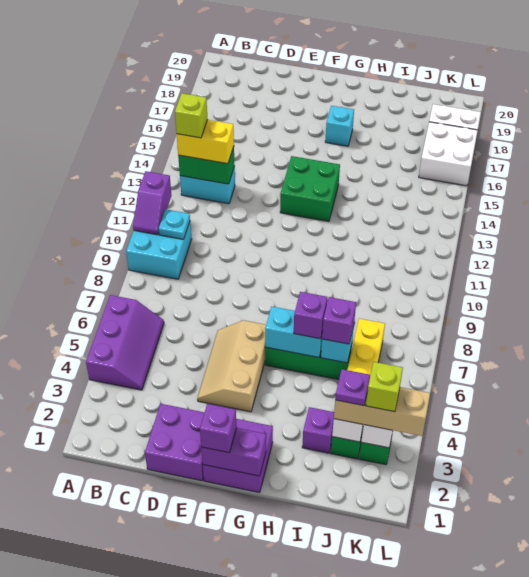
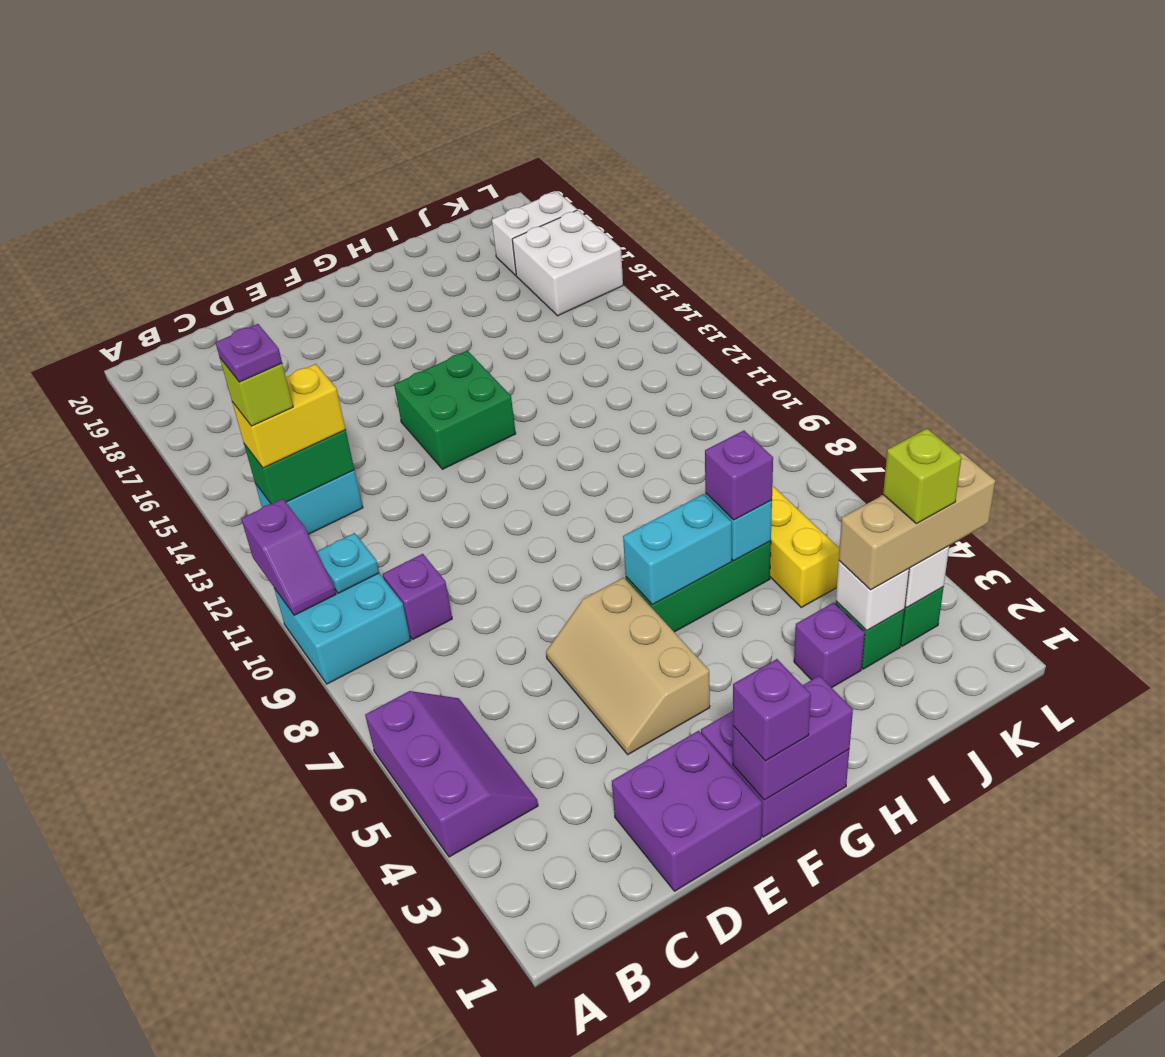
cyan 1x1 brick [325,106,354,146] -> none
purple 1x1 brick [294,292,327,339] -> purple 1x1 brick moved to [383,554,452,639]
purple 1x1 plate [335,369,370,406] -> purple 1x1 plate moved to [215,324,282,382]

